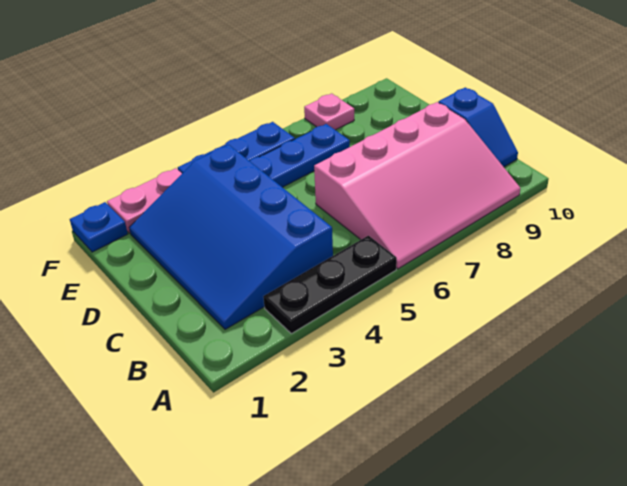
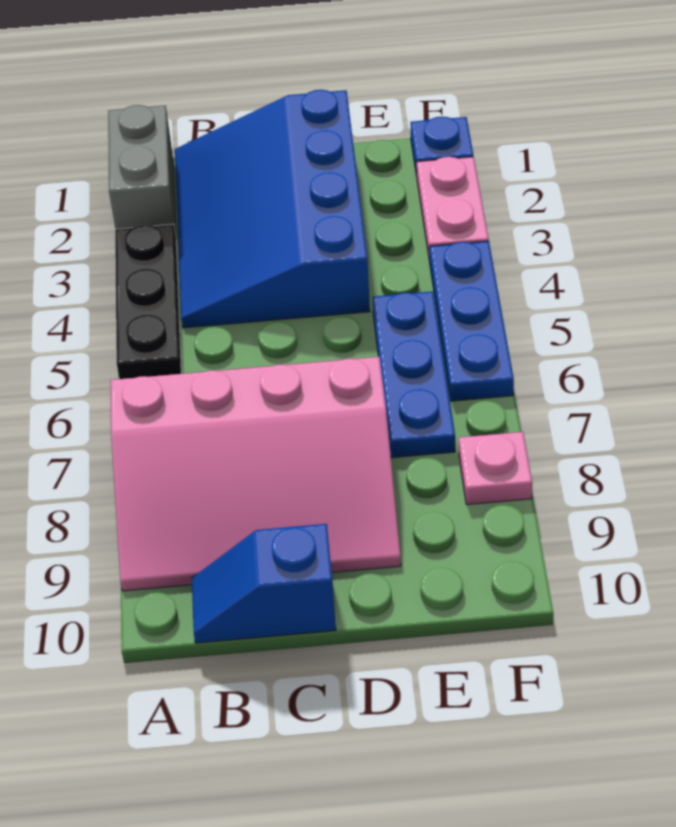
none -> grey 1x2 brick [108,105,176,235]
pink 3x4 slope [314,102,520,269] -> pink 3x4 slope turned to [110,357,401,591]
blue 3x4 slope [129,145,333,329] -> blue 3x4 slope turned to [175,90,370,328]

